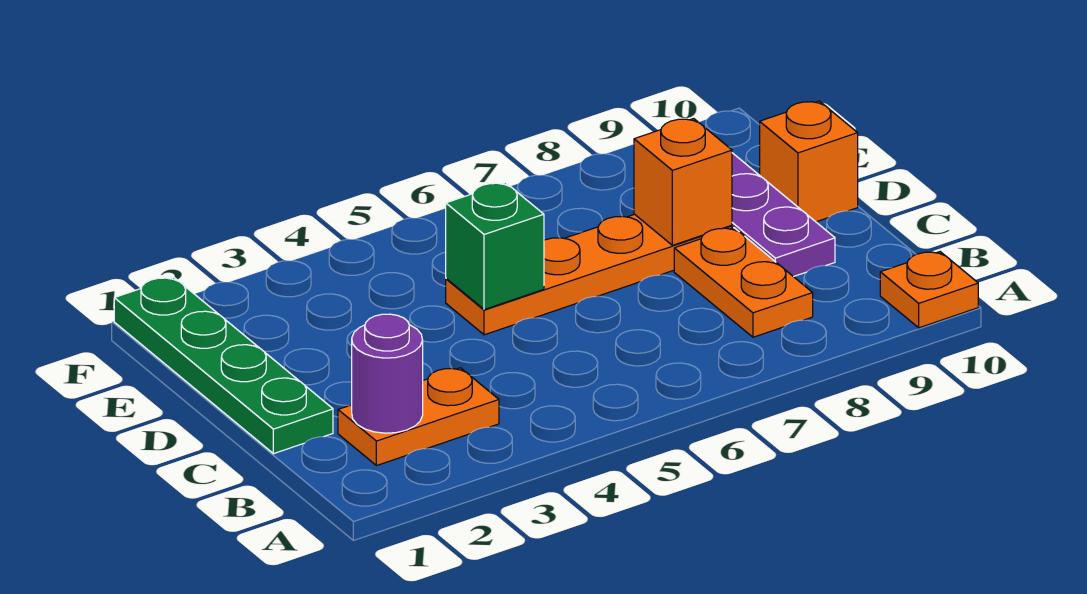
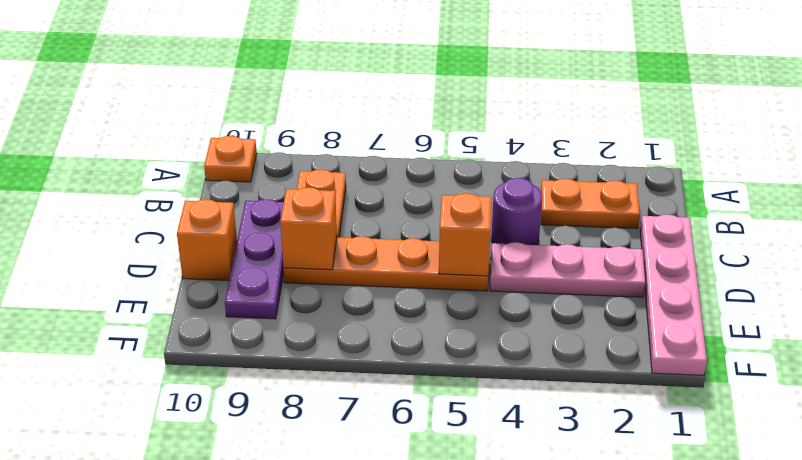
purple 1x1 round brick [352,314,423,433] -> purple 1x1 round brick moved to [491,178,542,245]
green 1x4 plate [114,277,333,454] -> pink 1x4 plate [640,215,707,375]
none -> pink 1x3 plate [490,242,645,297]
green 1x1 brick [446,183,544,310] -> orange 1x1 brick [439,193,491,276]

